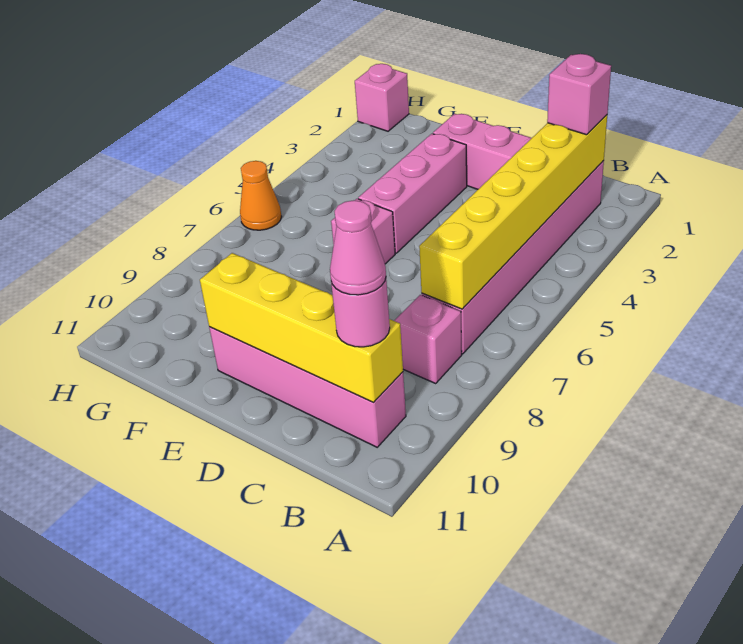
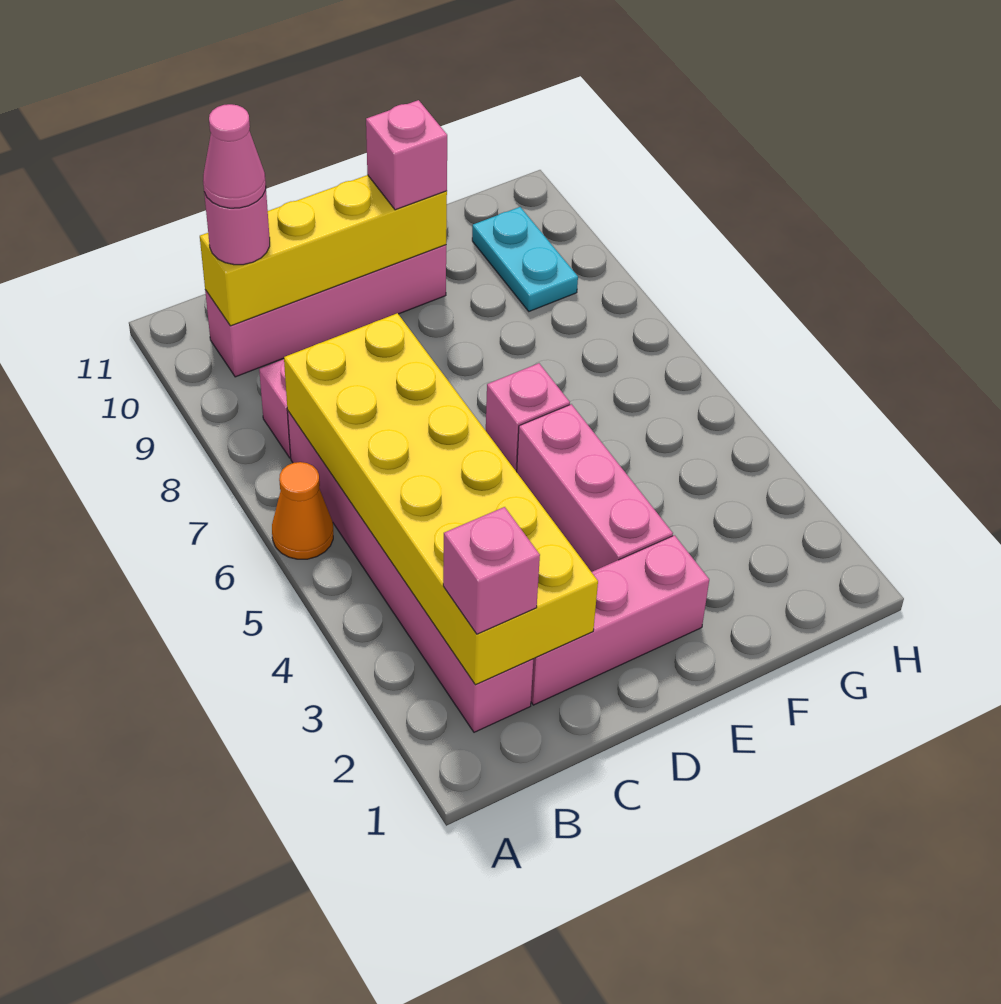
yellow 1x6 brick [419,115,607,309] -> yellow 2x6 brick [284,313,598,685]
none -> cyan 1x2 plate [472,207,578,311]
pink 1x1 brick [355,64,409,131] -> pink 1x1 brick moved to [366,100,447,210]
orange 1x1 cone [240,161,282,230] -> orange 1x1 cone moved to [272,462,333,559]

